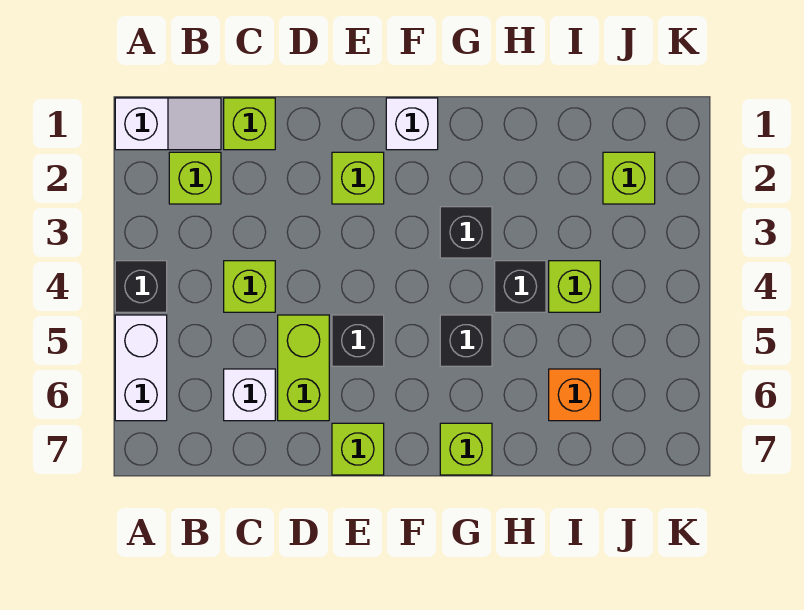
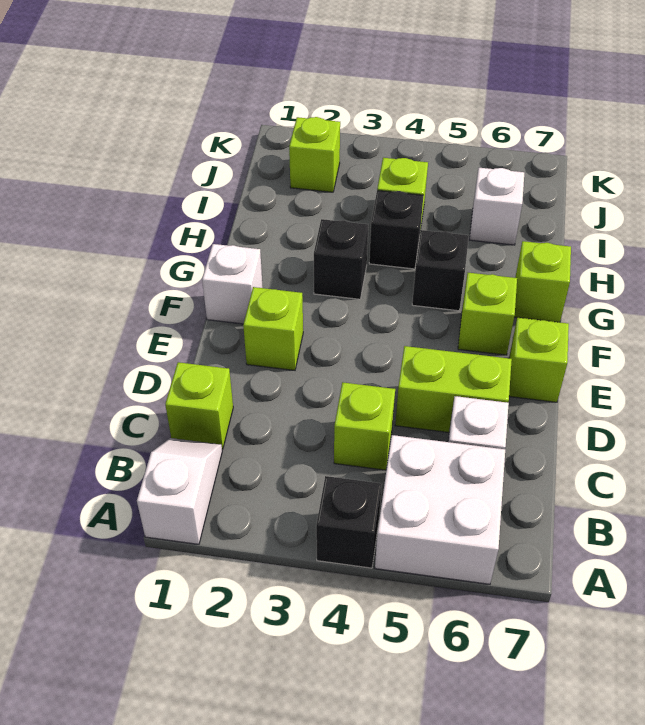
white 1x2 brick [115,315,167,421] -> white 2x2 brick [375,435,505,584]
lime 1x1 brick [169,152,221,204] -> lime 1x1 brick moved to [458,273,517,355]
black 1x1 brick [332,315,384,366] -> none
orange 1x1 brick [549,369,600,421] -> white 1x1 brick [470,168,524,245]

